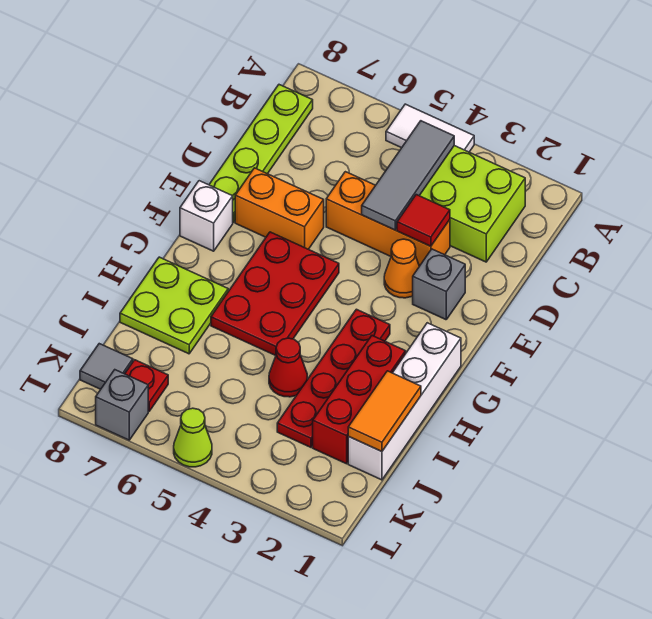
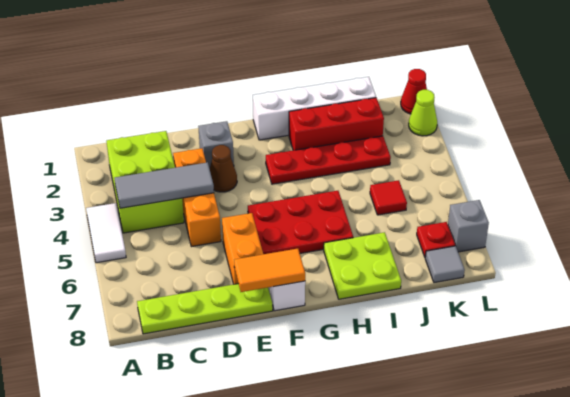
red 1x1 tile [397,195,450,246] -> red 1x1 tile moved to [370,180,407,215]
orange 1x1 cone [384,239,419,298] -> brown 1x1 cone [210,145,237,192]
orange 1x2 tile [348,371,421,452] -> orange 1x2 tile moved to [234,249,305,292]
red 1x1 cone [269,338,307,397] -> red 1x1 cone moved to [401,69,427,114]
lime 1x1 cone [174,408,212,467] -> lime 1x1 cone moved to [409,90,437,136]

